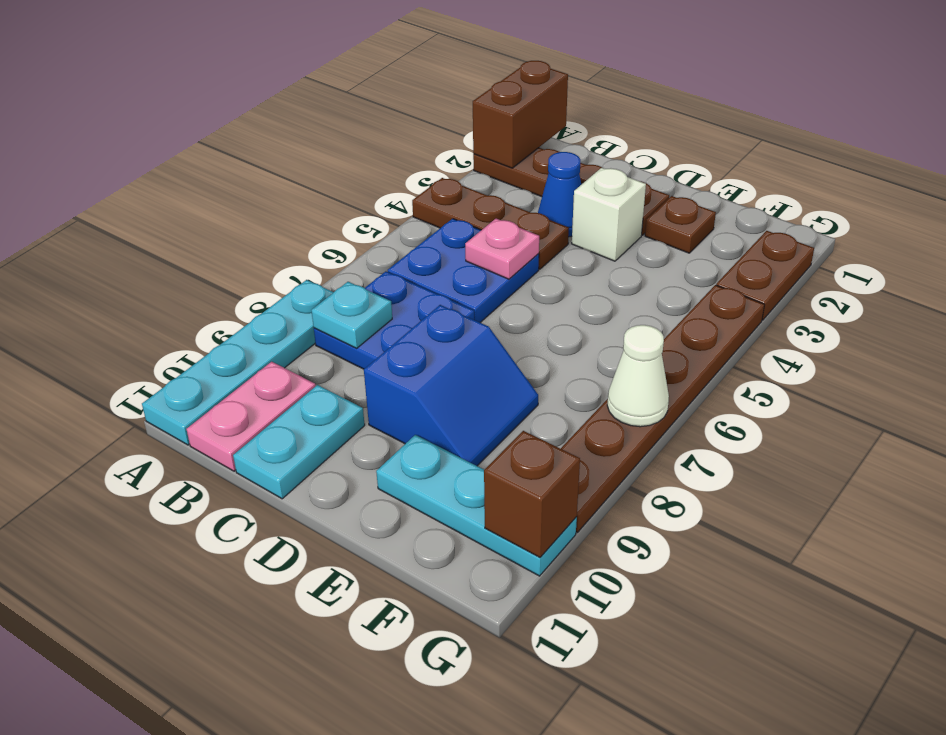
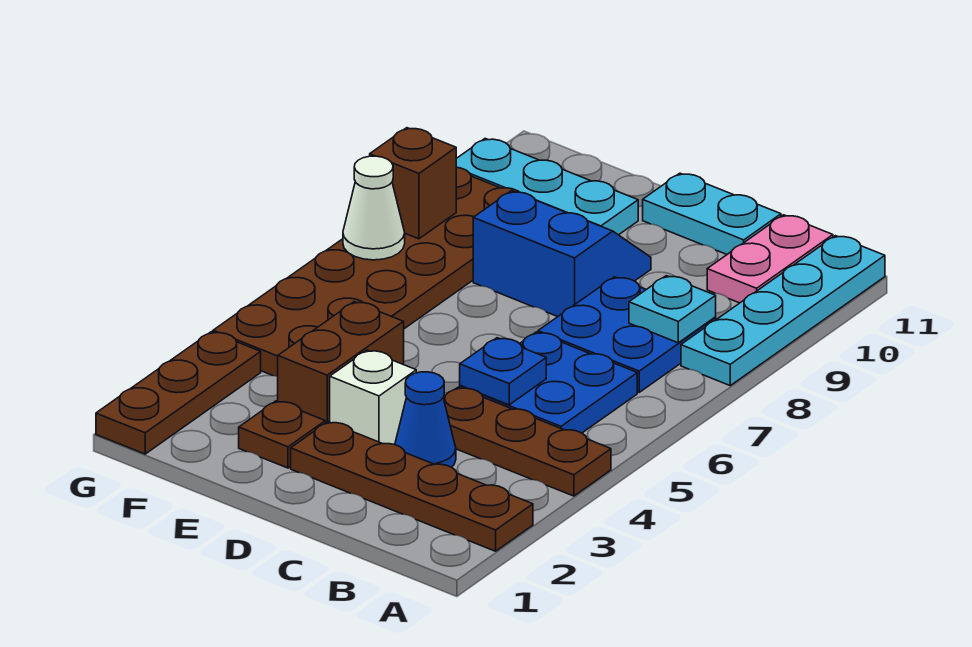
brown 1x2 brick [473,61,568,168] -> brown 1x2 brick moved to [278,302,404,423]
pink 1x1 plate [465,219,539,279] -> blue 1x1 plate [460,338,546,405]
cyan 1x2 plate [233,385,365,499] -> cyan 1x2 plate turned to [643,173,781,254]
blue 2x2 slope [364,305,538,466] -> blue 2x2 slope turned to [473,191,651,317]
brown 1x2 plate [716,231,814,320] -> brown 1x3 plate [96,332,261,454]
brown 1x6 plate [561,285,764,533] -> brown 2x6 plate [213,167,519,376]
brown 1x1 brick [484,431,580,557] -> brown 1x1 brick moved to [370,128,456,239]

